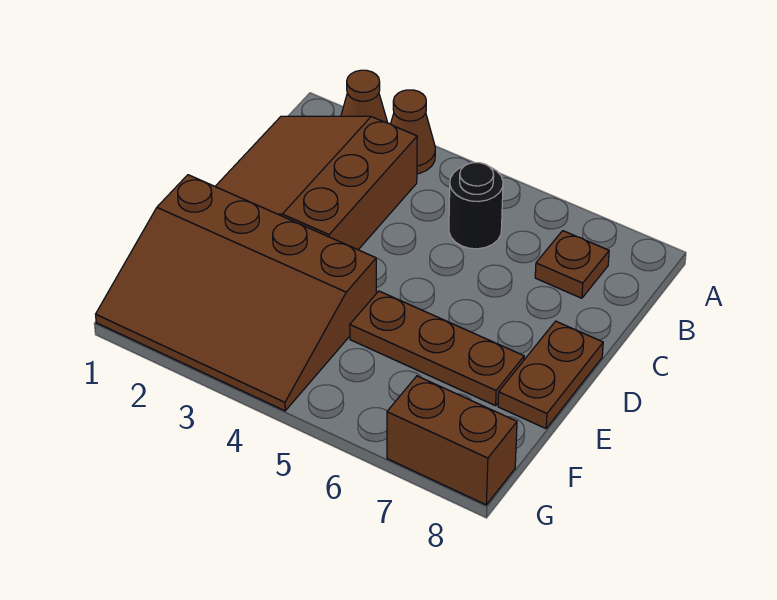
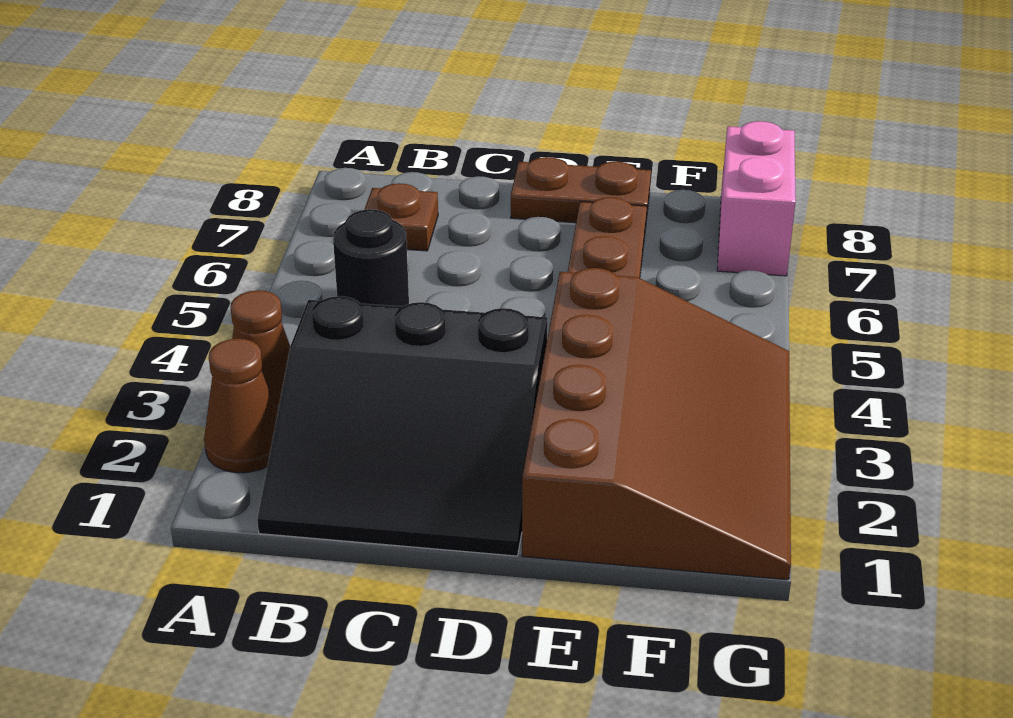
brown 3x3 slope [215,116,417,250] -> black 3x3 slope [257,296,547,556]
brown 1x2 brick [387,376,517,505] -> pink 1x2 brick [717,121,796,276]

